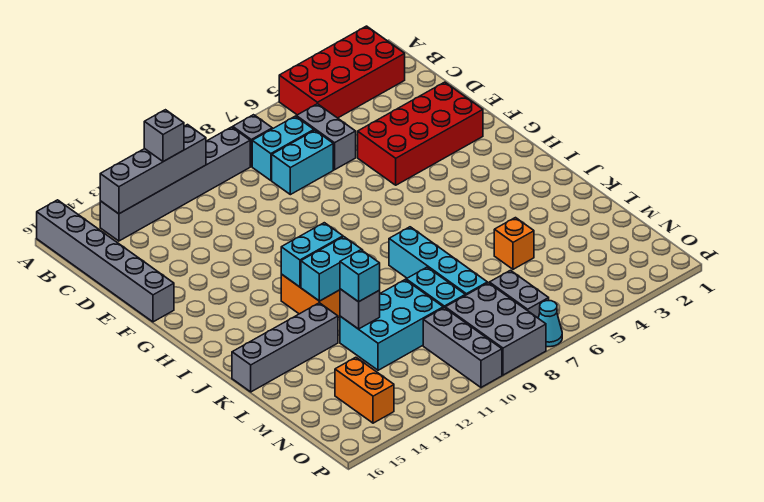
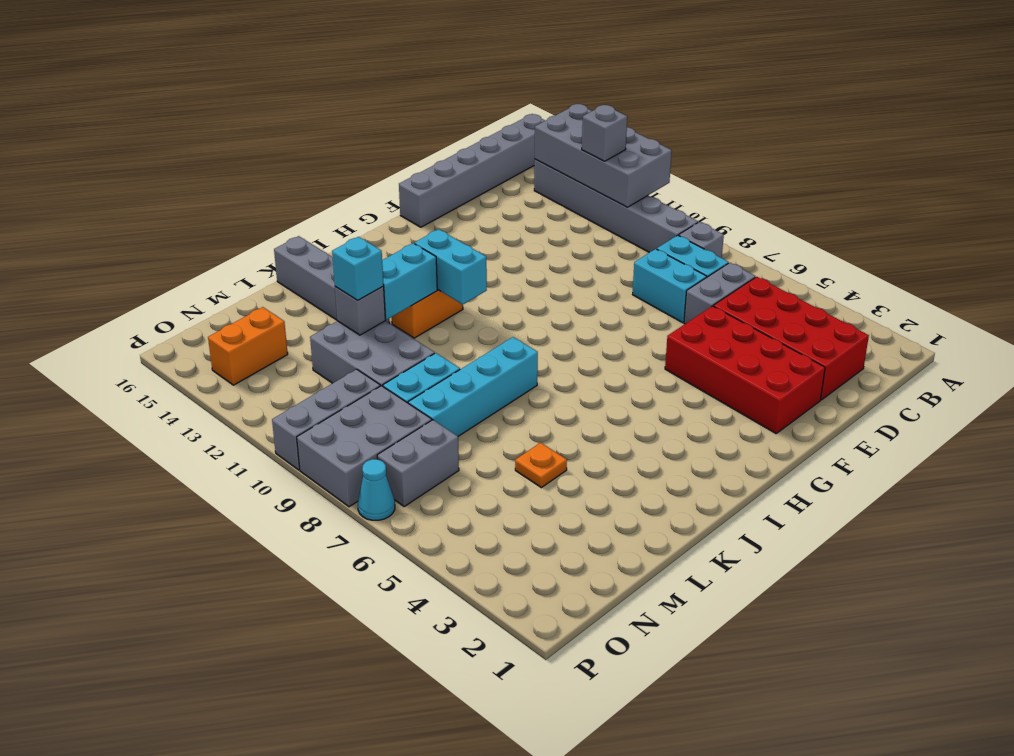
red 2x4 brick [279,26,405,118] -> red 2x4 brick moved to [714,277,869,400]
grey 1x4 brick [100,125,206,214] -> grey 2x4 brick [535,104,672,207]
cyan 1x2 brick [301,237,363,301] -> cyan 1x2 brick turned to [382,243,437,320]
orange 1x1 brick [494,218,534,269] -> orange 1x1 plate [515,443,567,488]
cyan 2x3 brick [340,280,443,370] -> grey 2x3 brick [310,321,435,386]

